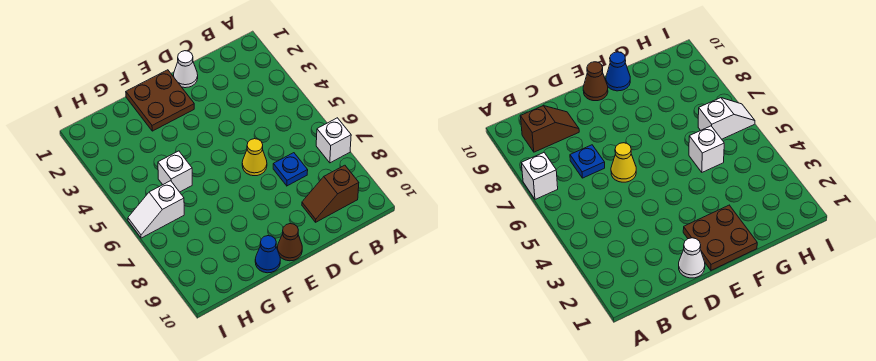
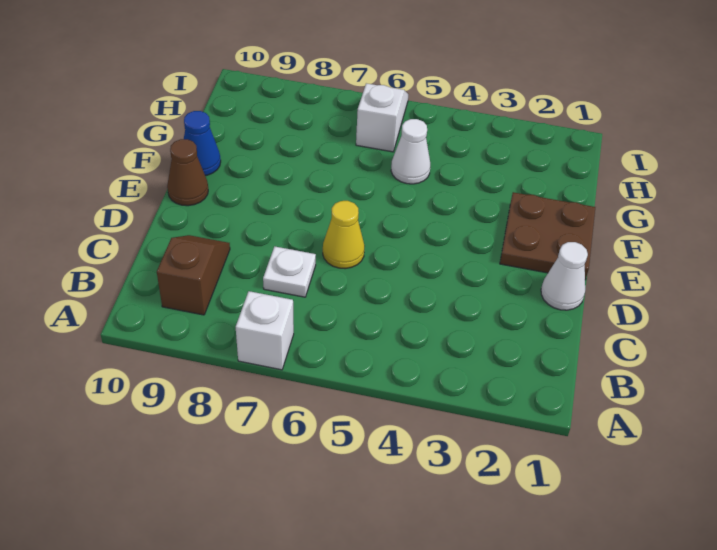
blue 1x1 plate [273,153,308,186] -> white 1x1 plate [263,246,316,297]
white 1x1 brick [158,151,192,192] -> white 1x1 cone [391,119,430,184]

